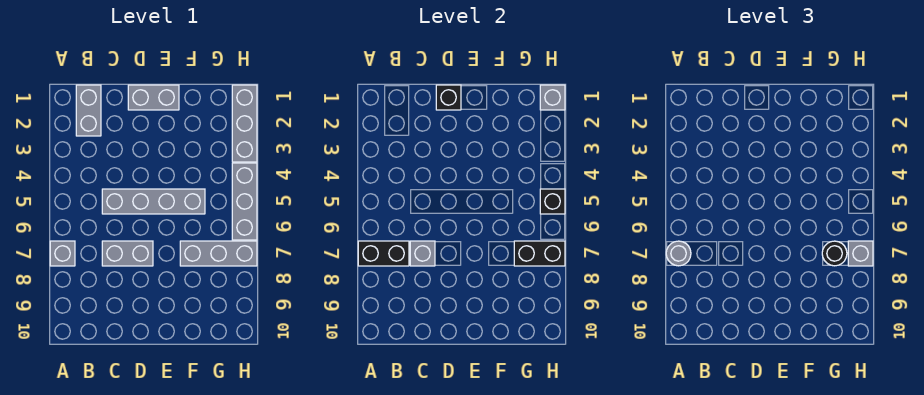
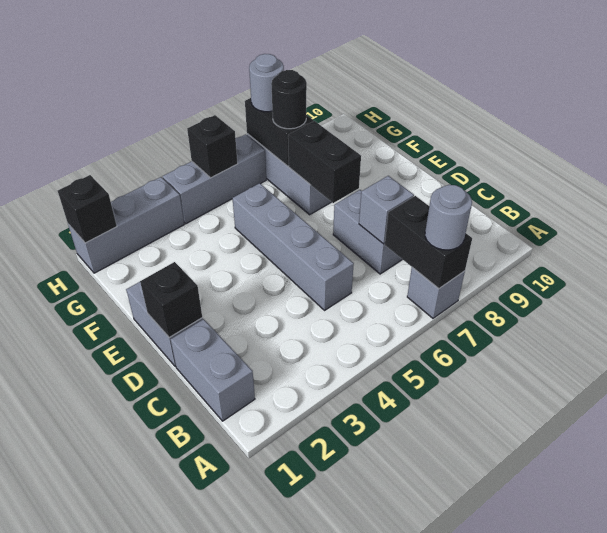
grey 1x2 brick [76,85,101,136] -> grey 1x2 brick turned to [171,319,255,421]
none -> black 1x2 brick [288,121,361,203]
grey 1x1 brick [540,85,565,110] -> black 1x1 brick [58,175,117,243]
grey 1x1 brick [848,241,873,266] -> grey 1x1 round brick [249,54,284,112]

